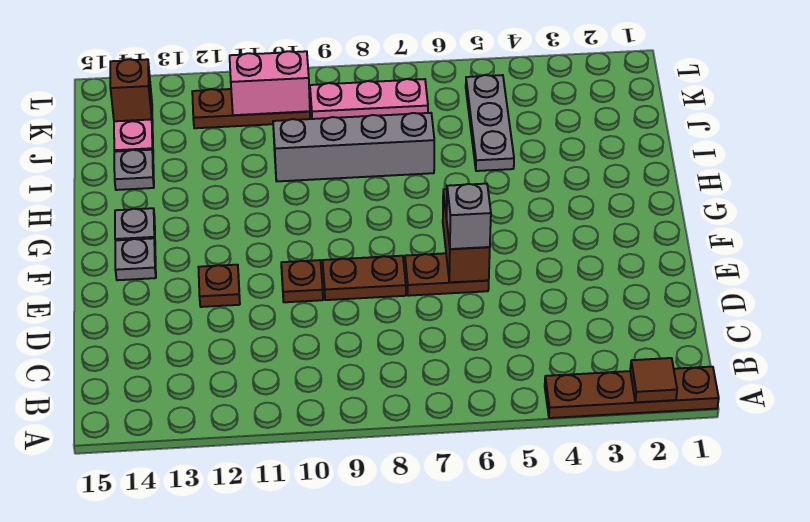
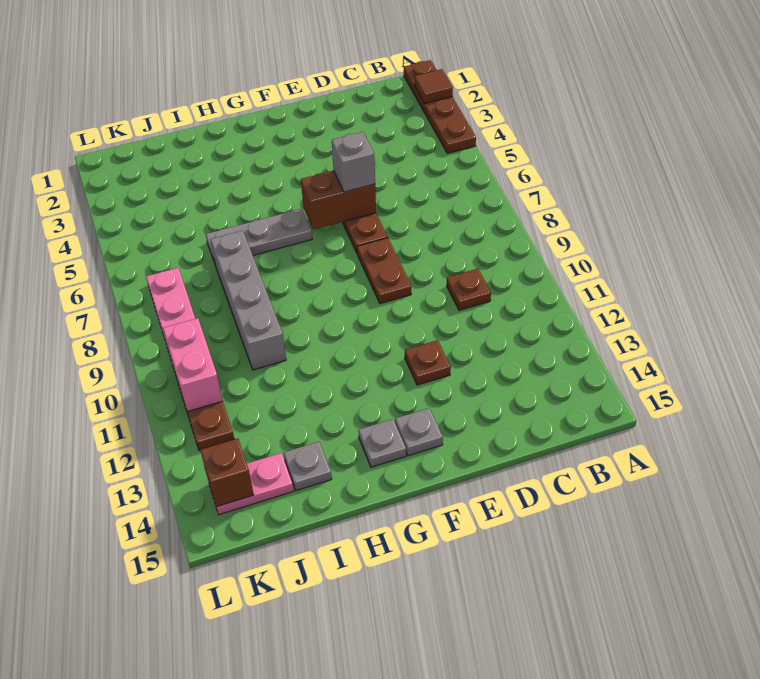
brown 1x1 plate [281,260,323,302] -> brown 1x1 plate moved to [447,269,491,310]
grey 1x3 plate [466,75,514,171] -> grey 1x3 plate moved to [206,209,312,263]

